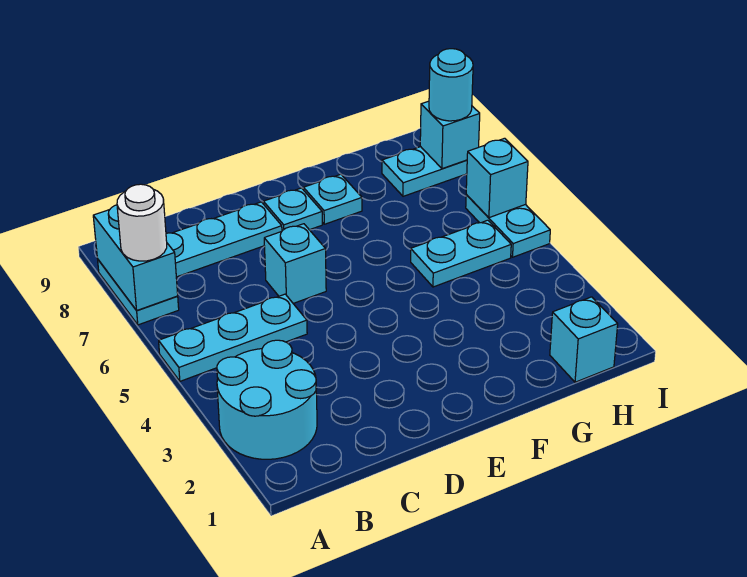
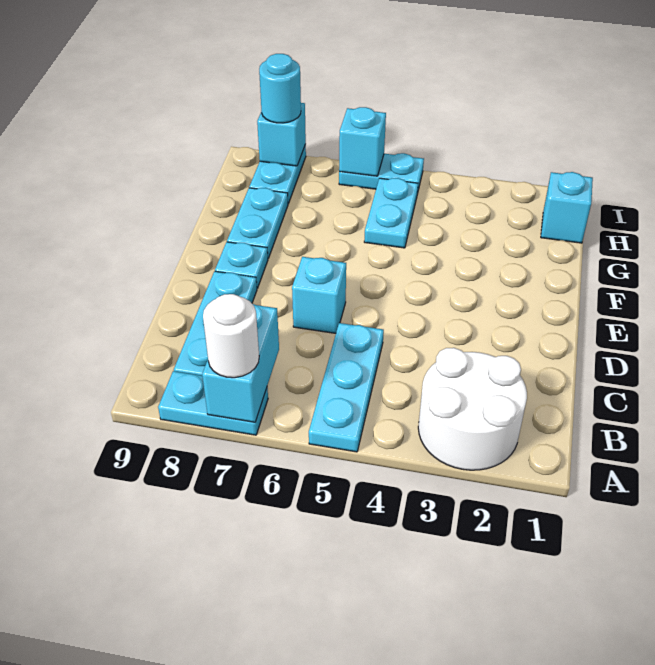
cyan 2x2 round brick [217,340,317,459] -> white 2x2 round brick [418,348,527,470]
cyan 1x2 brick [93,205,178,310] -> cyan 1x2 brick turned to [202,304,279,422]
cyan 1x1 plate [304,174,362,224] -> cyan 1x2 plate [227,188,288,258]

